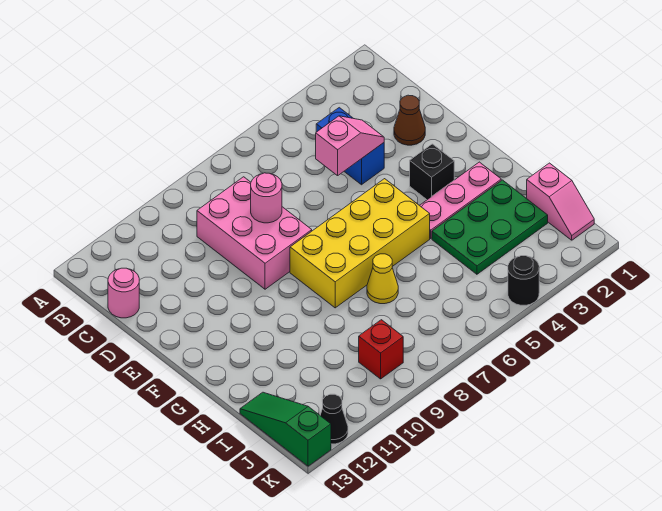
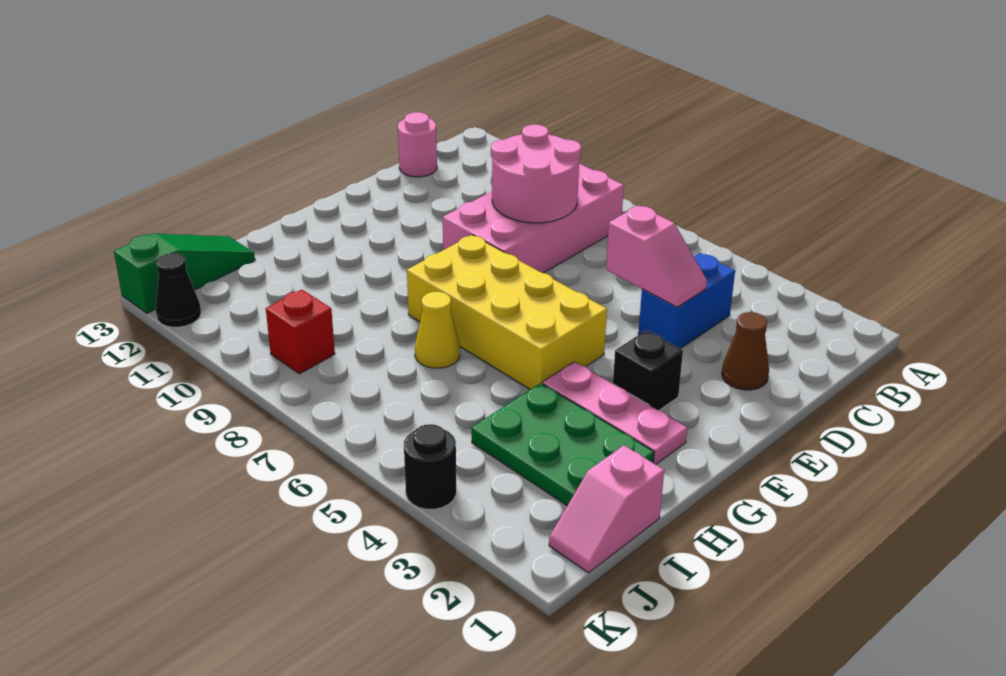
pink 2x3 brick [197,177,312,289] -> pink 2x4 brick [443,164,624,273]
pink 1x1 round brick [251,173,282,223] -> pink 2x2 round brick [491,124,581,223]

